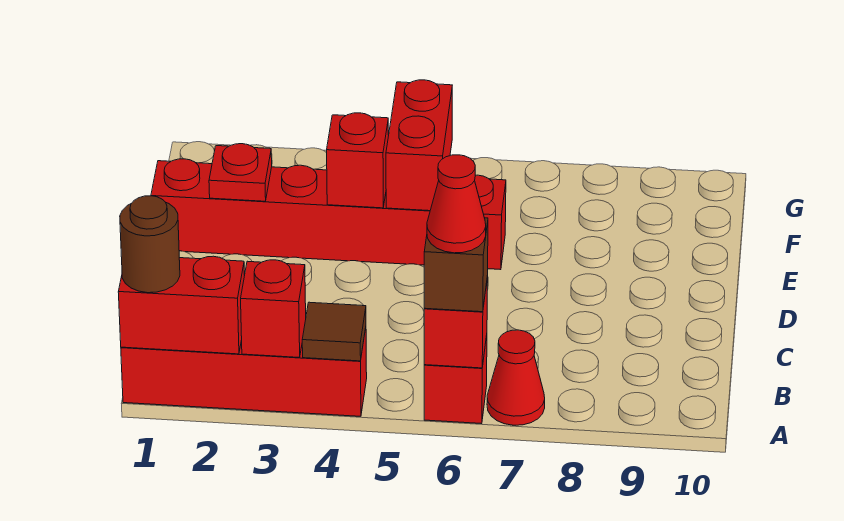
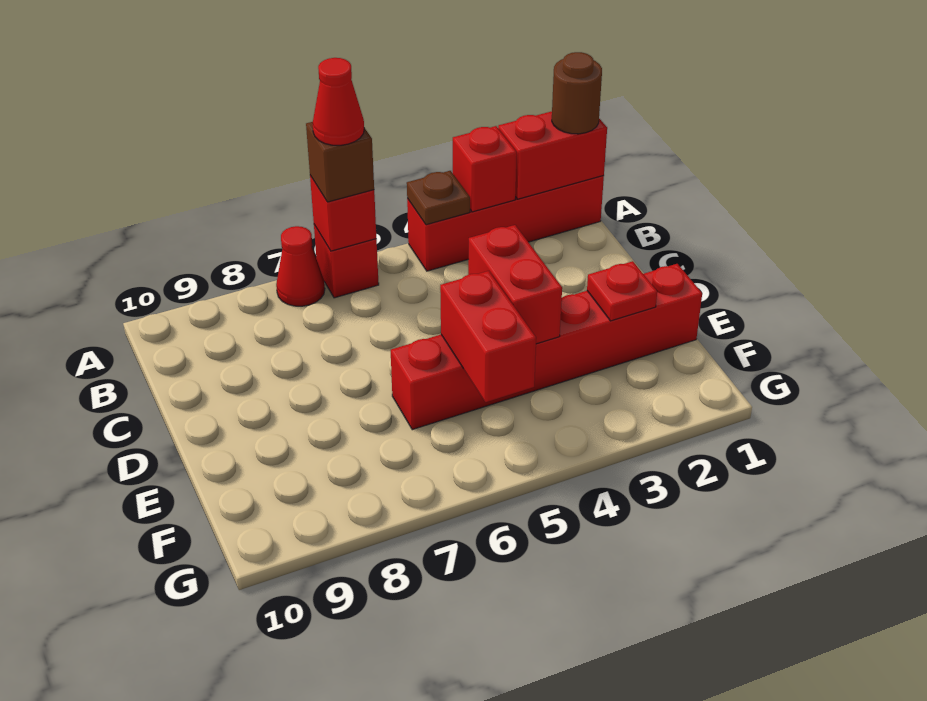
brown 1x1 tile [302,302,366,361] -> brown 1x1 plate [407,171,470,225]
red 1x1 brick [327,113,389,208] -> red 1x2 brick [468,225,562,344]

